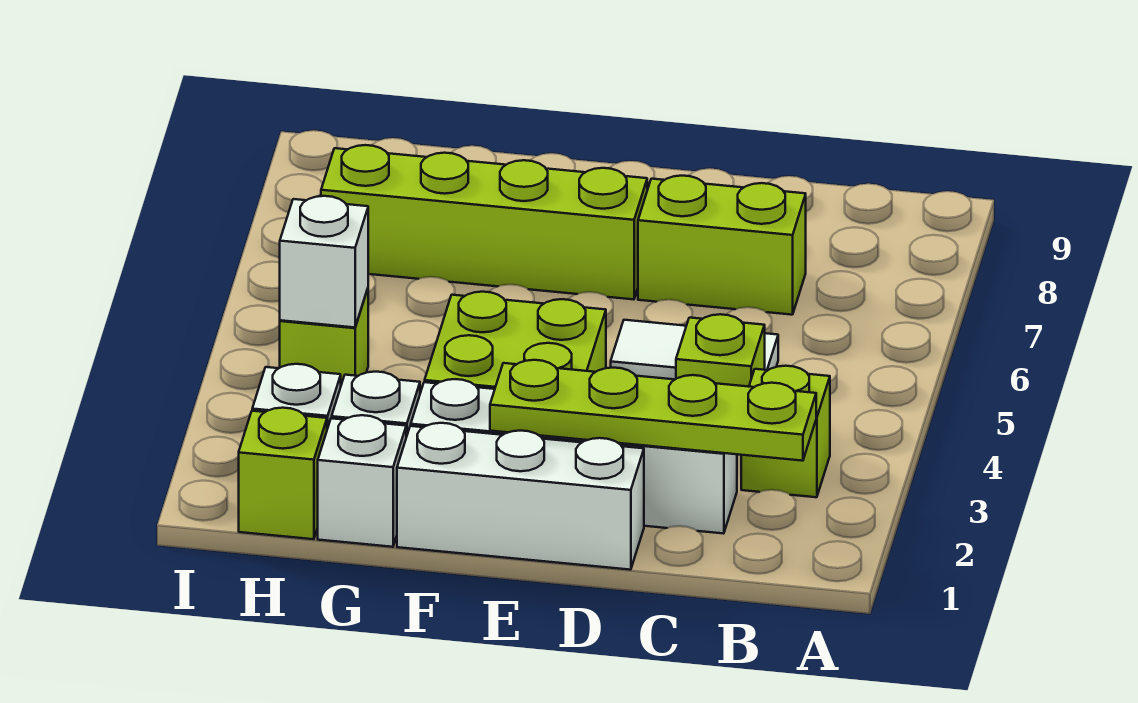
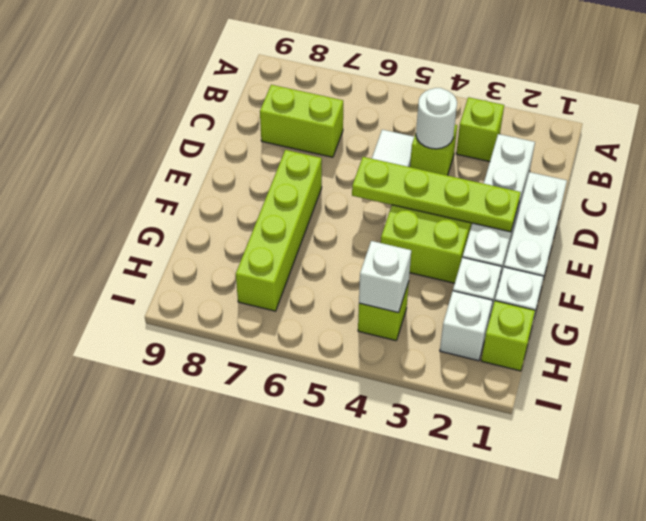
lime 1x4 plate [490,360,816,461] -> lime 1x4 plate turned to [352,157,521,232]
none -> white 1x1 round brick [416,88,457,149]
lime 1x2 brick [638,176,806,315] -> lime 1x2 brick turned to [260,85,343,157]

